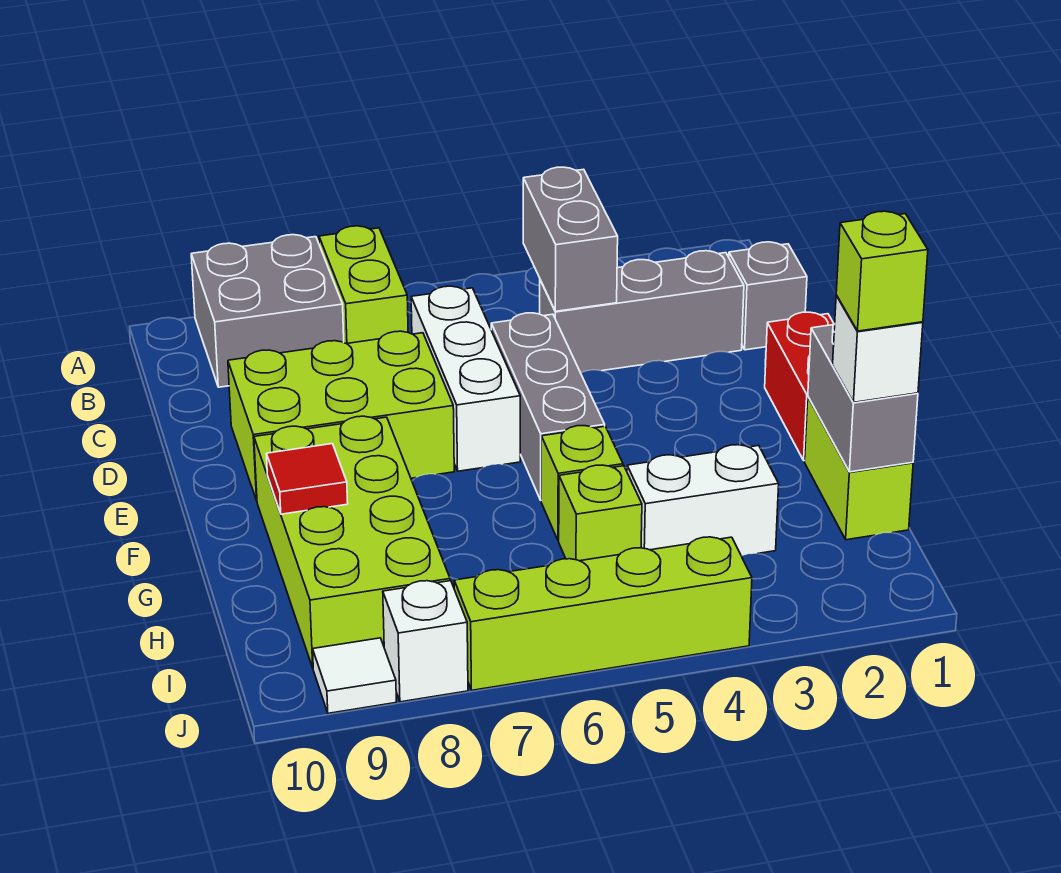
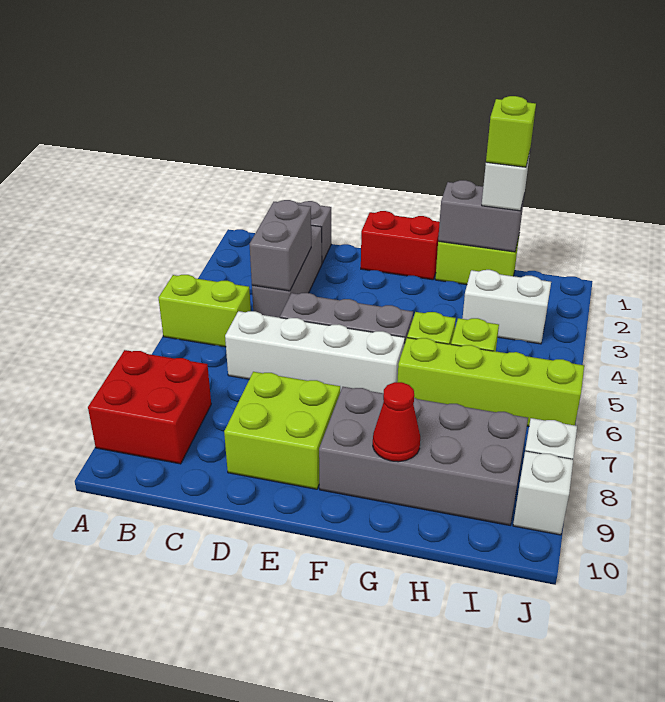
lime 1x2 brick [319,226,408,344] -> lime 1x2 brick moved to [158,275,251,347]
grey 2x2 brick [191,235,344,387] -> red 2x2 brick [88,350,211,464]
grey 1x2 brick [523,167,618,311] -> grey 1x2 brick turned to [250,200,311,291]
white 1x3 brick [411,286,520,471] -> white 1x4 brick [225,311,405,393]
lime 2x3 brick [228,331,454,501] -> lime 2x2 brick [224,372,340,489]
lime 2x4 brick [254,416,450,668] -> grey 2x4 brick [319,387,528,525]
red 1x1 tile [267,444,348,514] -> red 1x1 cone [373,382,420,462]
white 1x2 brick [627,445,779,556] -> white 1x2 brick turned to [462,270,551,344]
lime 1x4 brick [454,537,752,690] -> lime 1x4 brick turned to [397,338,584,426]
white 1x1 tile [313,638,396,713] -> white 1x1 brick [513,451,573,535]

